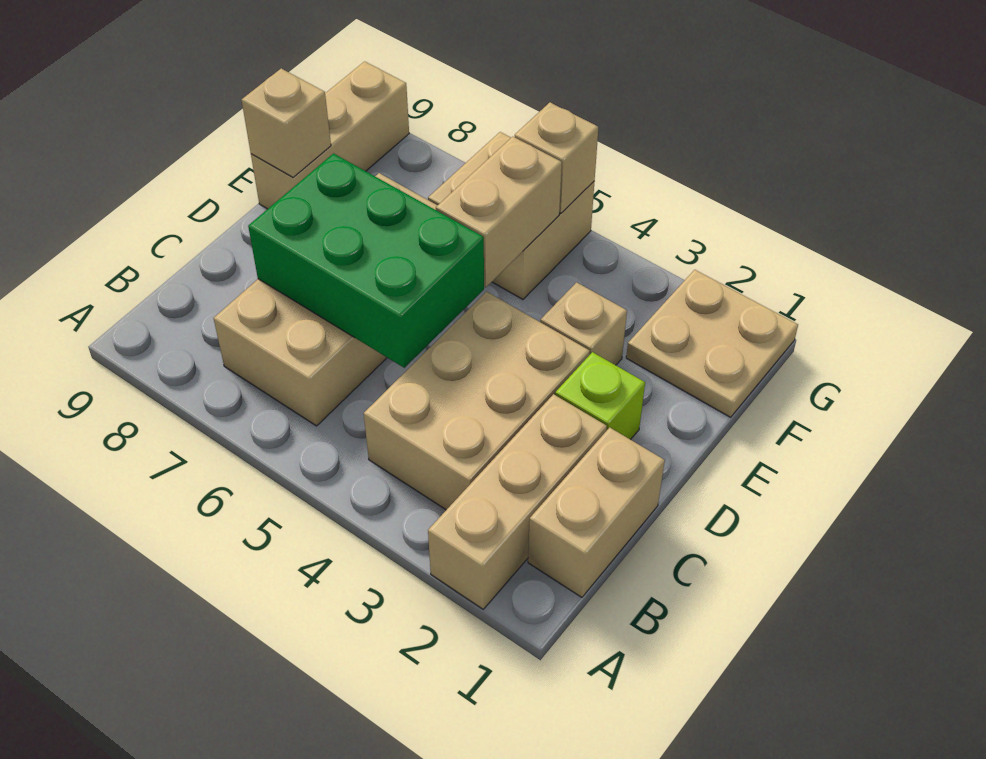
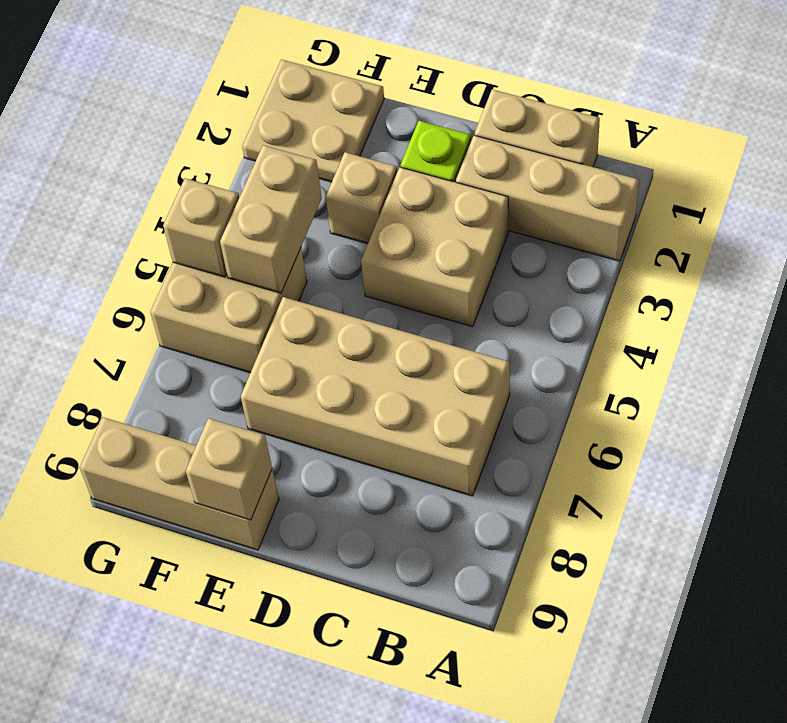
tan 2x3 brick [364,292,590,510] -> tan 2x2 brick [361,167,508,327]
green 2x3 brick [248,154,484,368] -> none
tan 1x2 brick [436,137,562,287] -> tan 1x2 brick turned to [220,145,322,293]

